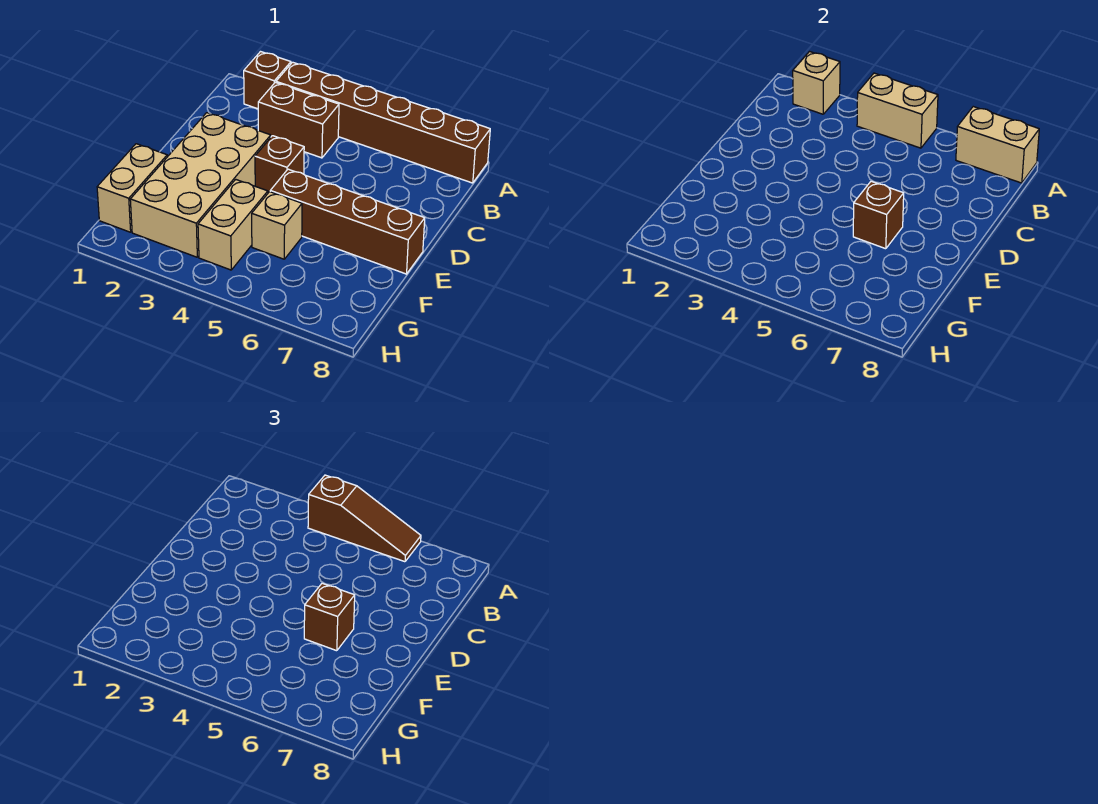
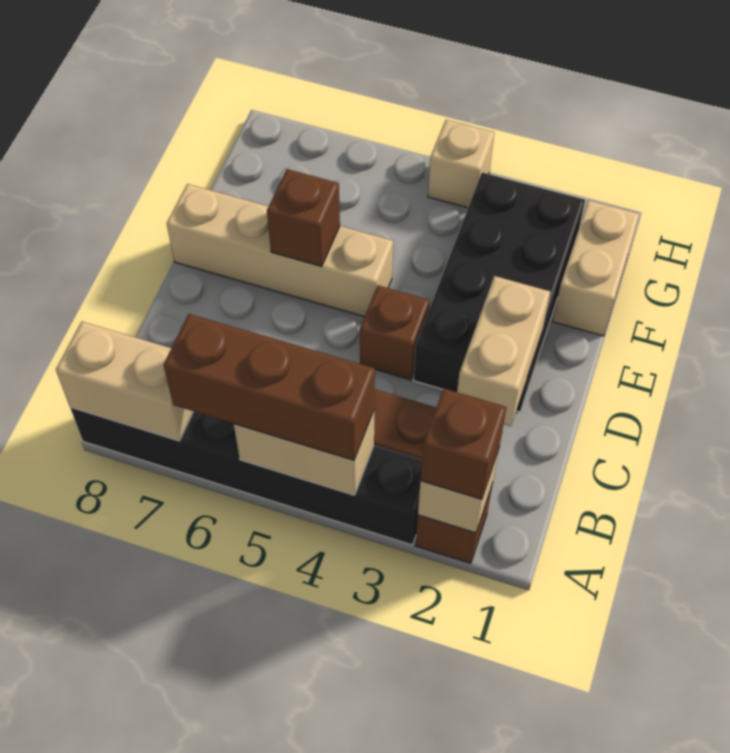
brown 1x6 brick [276,62,490,183] -> black 1x6 brick [70,407,422,545]
brown 1x3 slope [308,475,421,562] -> brown 1x3 brick [163,314,375,460]
tan 2x4 brick [130,113,271,257] -> black 2x4 brick [414,172,585,412]
brown 1x4 brick [270,169,425,274] -> tan 1x4 brick [167,184,393,317]
brown 1x1 brick [304,583,355,651] -> brown 1x1 brick moved to [421,389,506,499]
tan 1x2 brick [198,179,268,270] -> tan 1x2 brick moved to [457,276,550,426]
tan 1x1 brick [252,192,302,259] -> tan 1x1 brick moved to [428,120,494,208]

